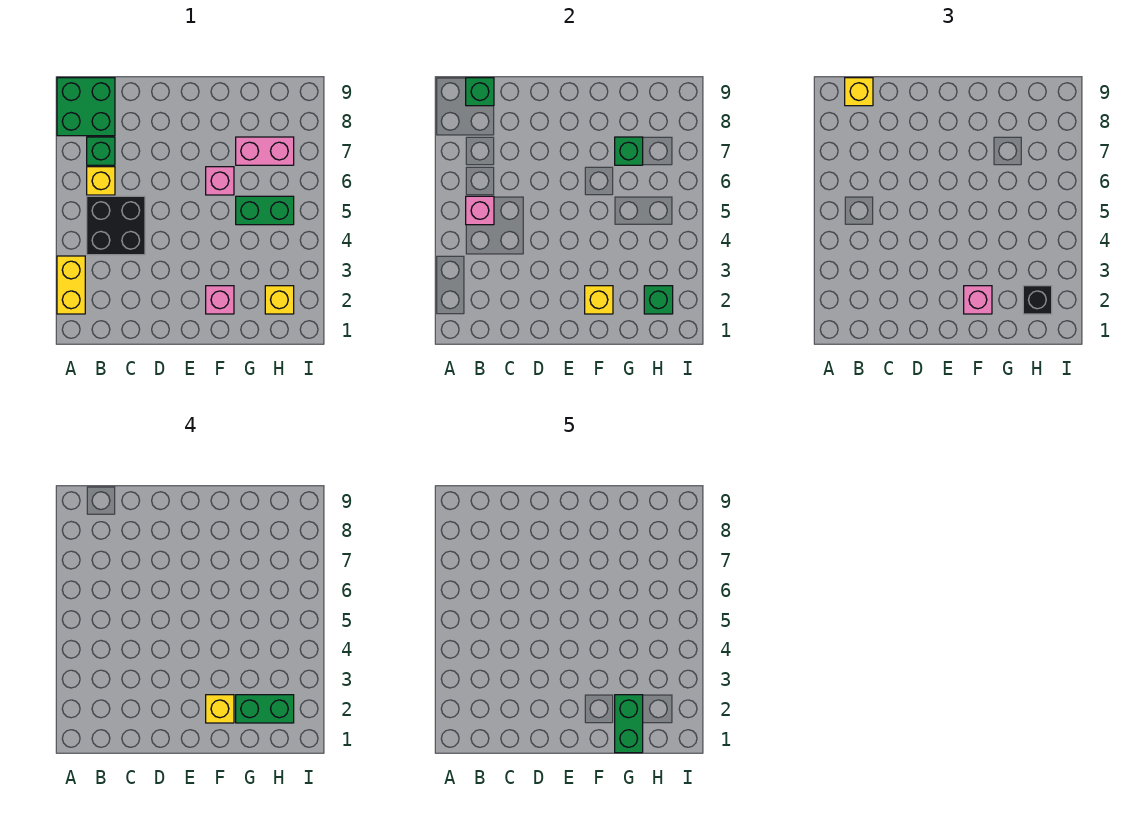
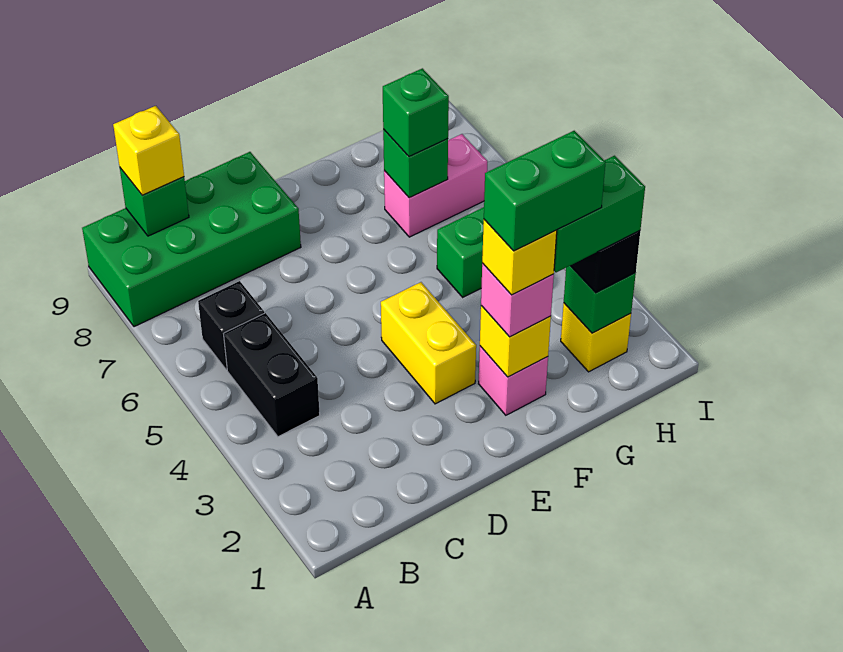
yellow 1x2 brick [57,256,85,314] -> yellow 1x2 brick moved to [381,282,476,404]
green 2x2 brick [57,78,115,136] -> green 2x4 brick [82,152,301,327]
black 2x2 brick [87,196,145,255] -> black 1x2 brick [224,313,320,437]
pink 1x1 brick [466,196,494,225] -> none
yellow 1x1 brick [87,167,115,195] -> black 1x1 brick [198,281,264,370]
green 1x1 brick [87,137,115,165] -> green 1x1 brick moved to [383,68,449,156]
pink 1x1 brick [206,167,234,195] -> none
green 1x2 brick [615,695,643,753] -> green 1x2 brick turned to [484,131,606,251]

